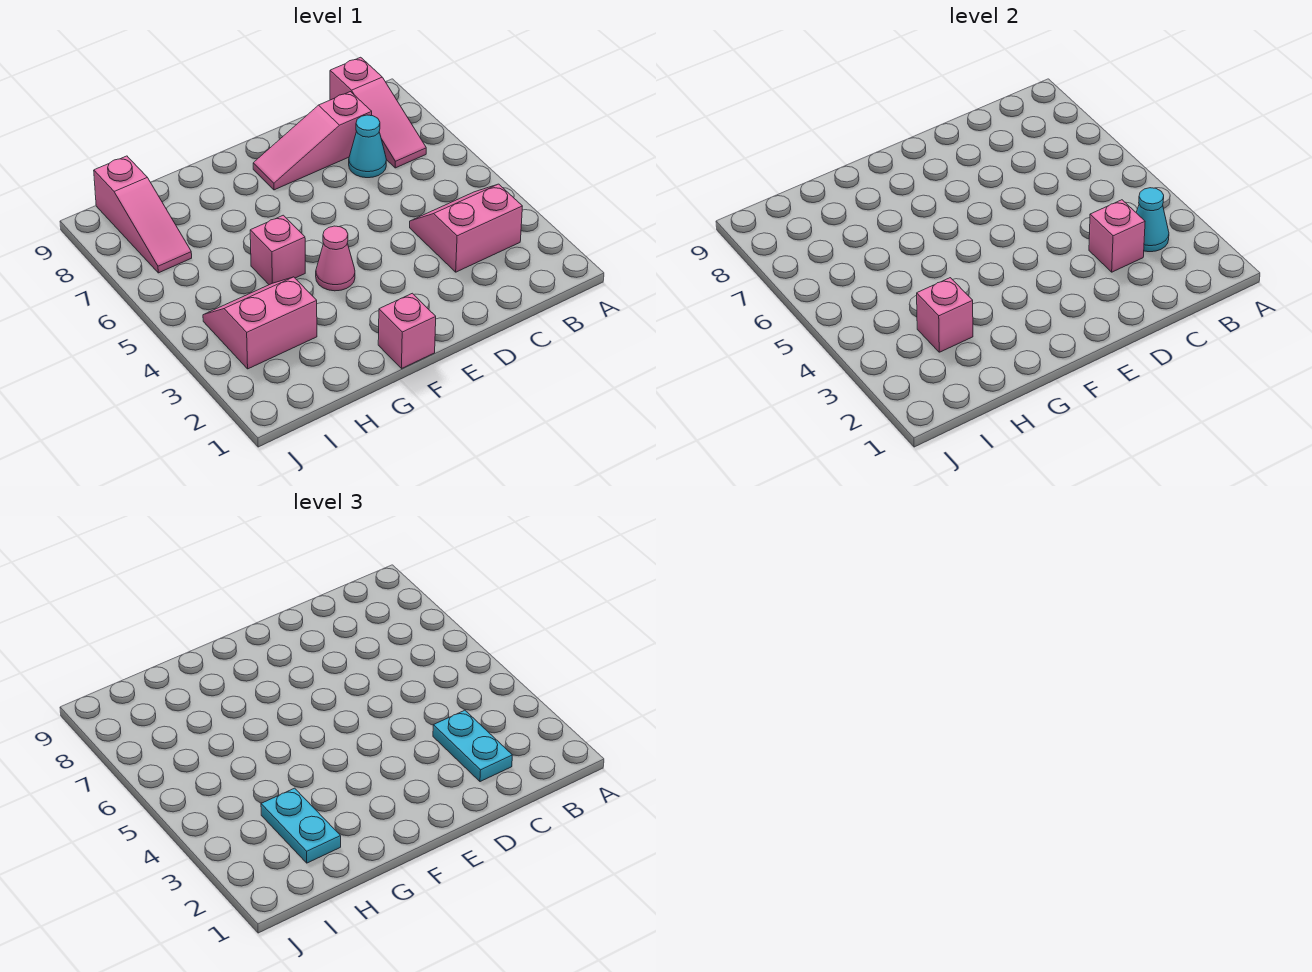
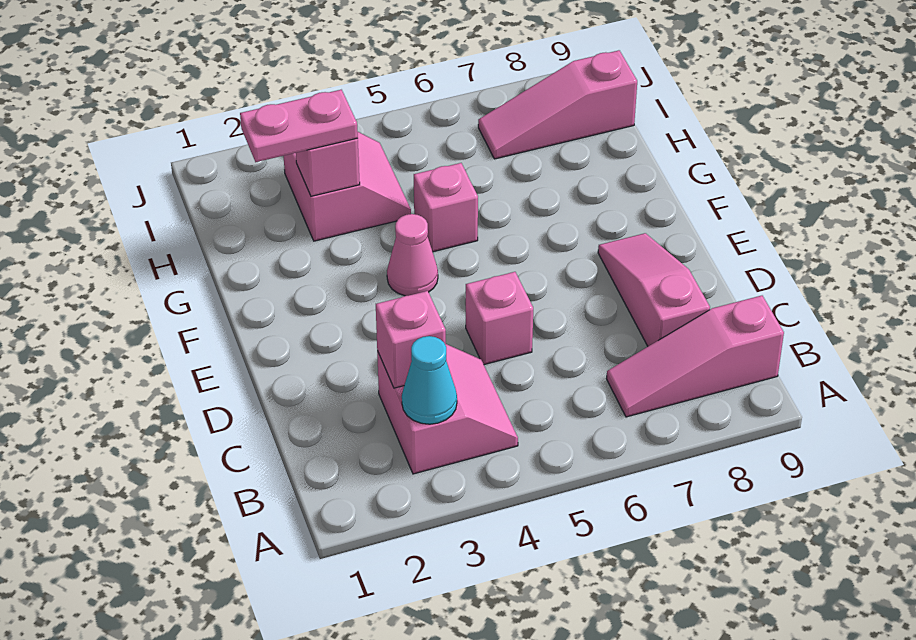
cyan 1x2 plate [433,710,512,782] -> none
cyan 1x1 cone [349,115,386,178] -> none
pink 1x1 brick [378,293,436,369] -> pink 1x1 brick moved to [466,272,533,365]
cyan 1x2 plate [261,788,341,863] -> pink 1x2 plate [240,90,358,162]

